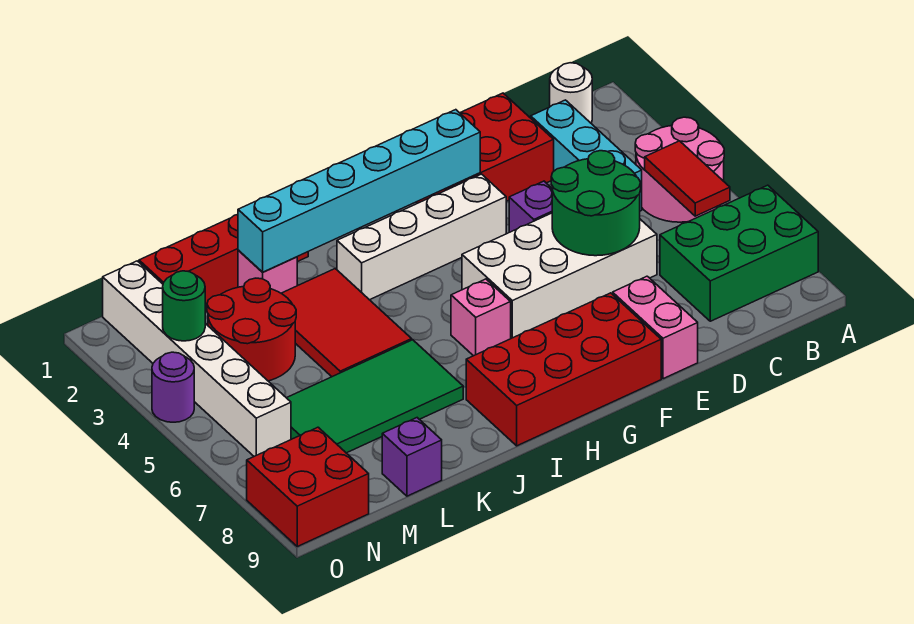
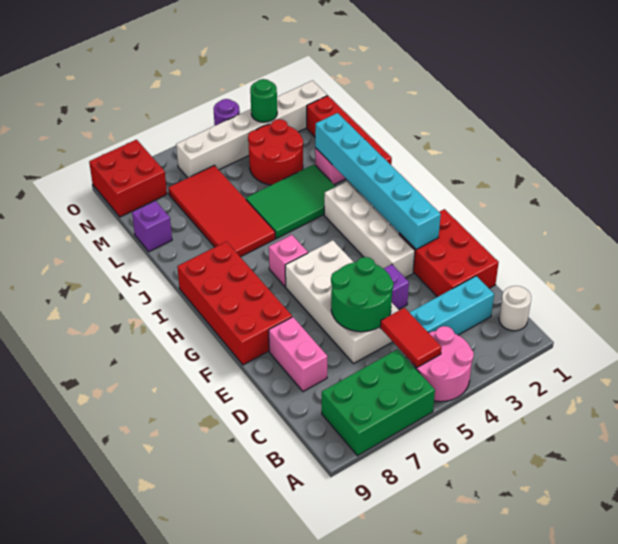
green 2x3 brick [660,185,818,321] -> green 2x3 brick turned to [322,349,435,456]
red 1x2 tile [645,141,730,216] -> red 1x2 tile turned to [380,308,442,367]
pink 1x2 brick [613,276,698,379] -> pink 1x2 brick turned to [269,317,327,392]
red 2x3 tile [281,269,412,377] -> green 2x3 tile [246,164,336,238]
green 2x4 tile [287,340,463,453] -> red 2x4 tile [168,165,275,257]

